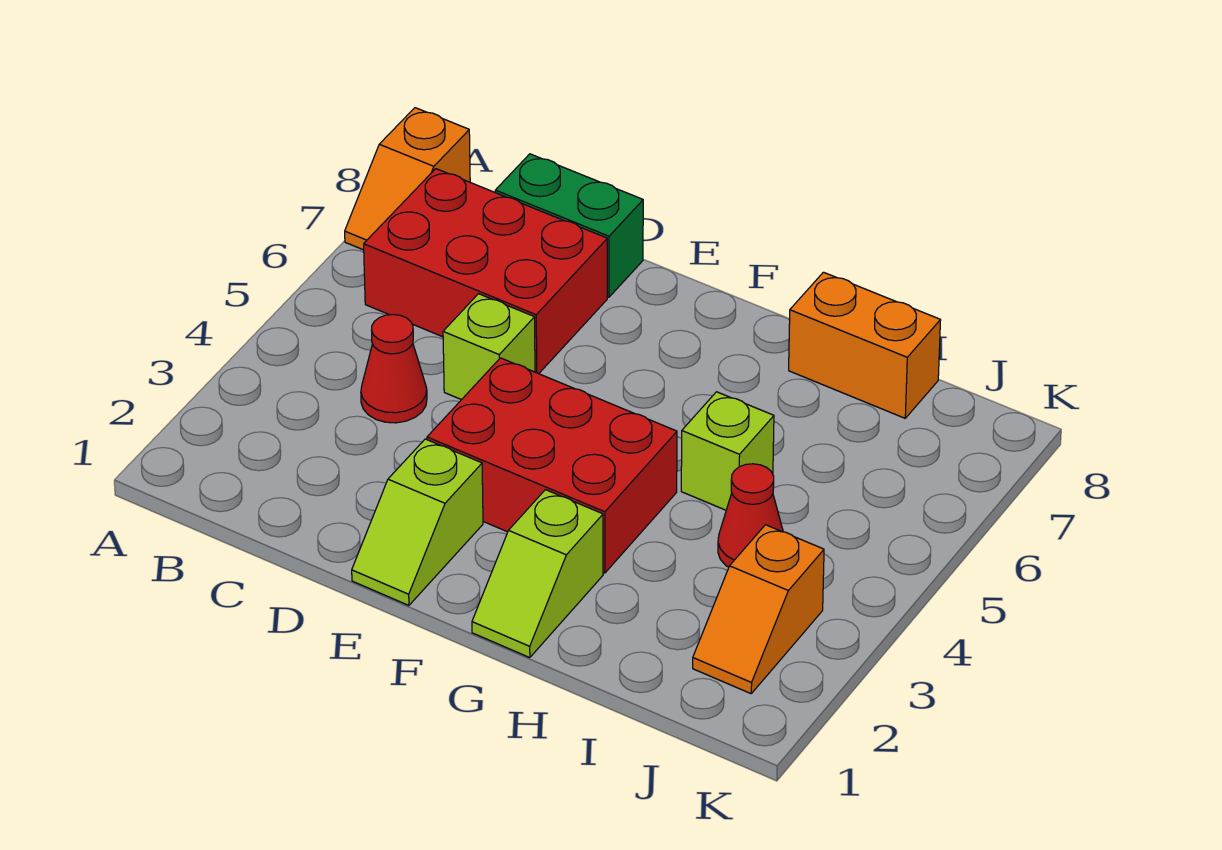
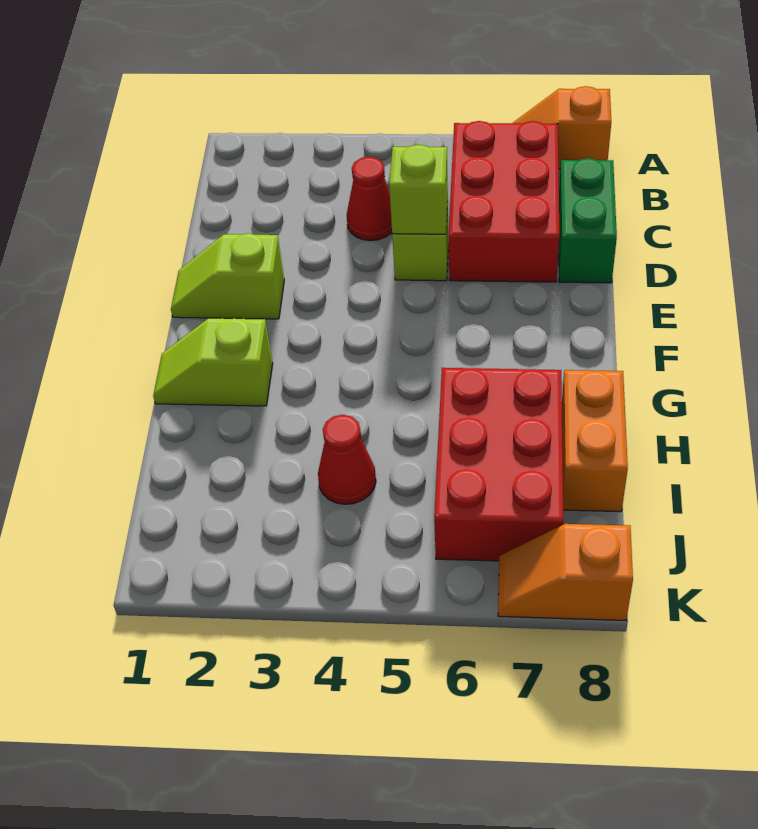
red 2x3 brick [427,358,677,573] -> red 2x3 brick moved to [434,368,563,561]
lime 1x1 brick [681,392,774,510] -> lime 1x1 brick moved to [389,145,448,234]
orange 1x2 slope [693,525,824,694] -> orange 1x2 slope moved to [498,524,633,620]

